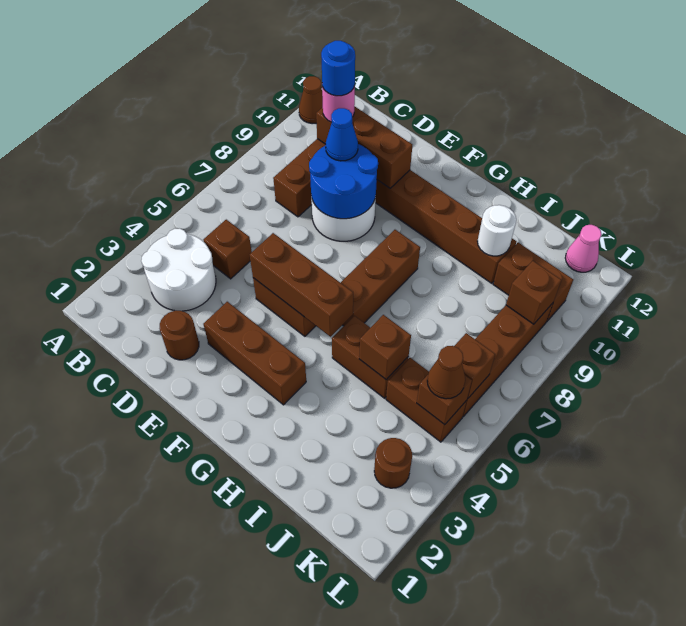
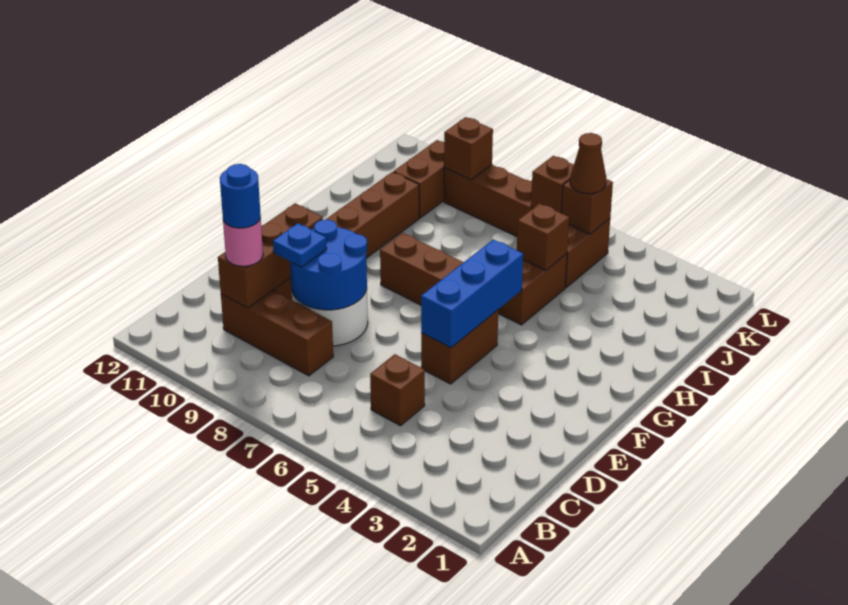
brown 1x1 cone [299,76,323,124] -> none
white 2x2 round brick [141,228,216,311] -> none
brown 1x1 round brick [160,311,199,360] -> none
blue 1x1 cone [326,108,358,161] -> blue 1x1 plate [273,223,327,267]
brown 1x3 brick [203,302,306,405] -> none
brown 1x3 brick [250,233,353,337] -> blue 1x3 brick [421,240,523,348]
white 1x1 round brick [477,205,516,256] -> none
brown 1x1 round brick [374,438,412,488] -> none
pink 1x1 cone [565,225,602,272] -> none

